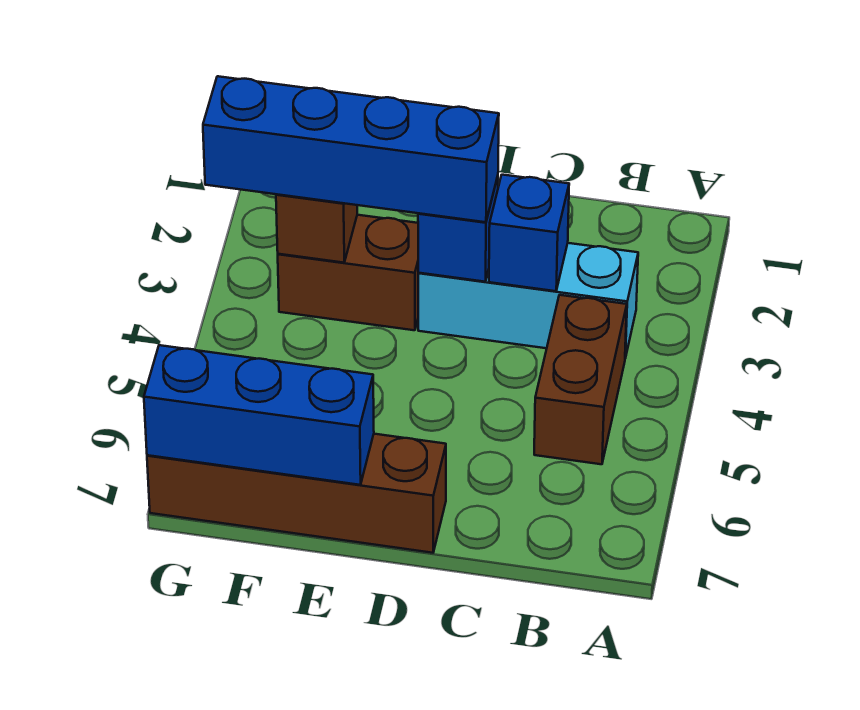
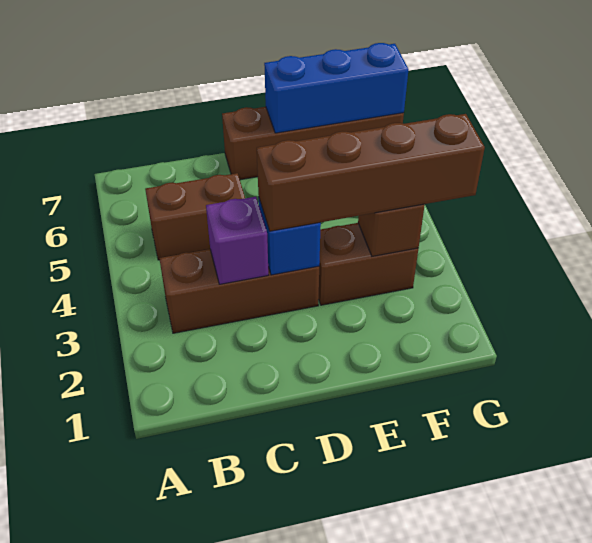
cyan 1x3 brick [418,243,638,358] -> brown 1x3 brick [159,249,319,333]
brown 1x2 brick [534,295,627,464] -> brown 1x2 brick turned to [145,173,245,260]
blue 1x1 brick [489,175,569,291] -> purple 1x1 brick [206,197,269,284]
blue 1x4 brick [203,76,499,222] -> brown 1x4 brick [257,114,485,231]

